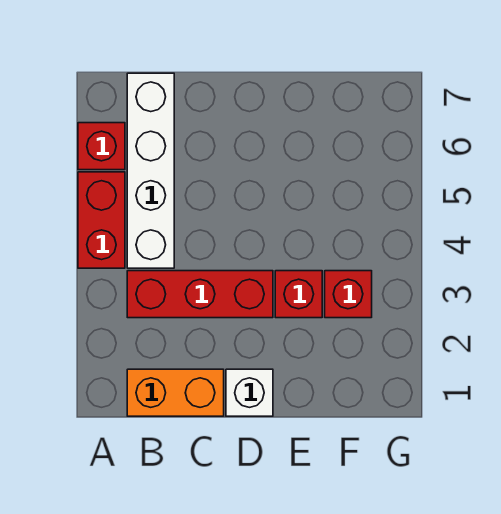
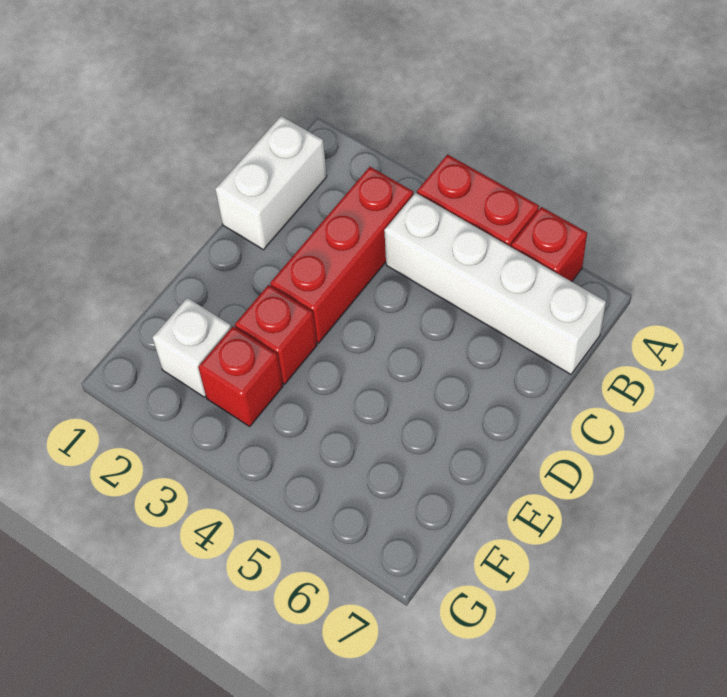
orange 1x2 brick [127,369,224,416] -> white 1x2 brick [215,116,327,250]
white 1x1 brick [226,369,273,416] -> white 1x1 brick moved to [153,298,231,397]

